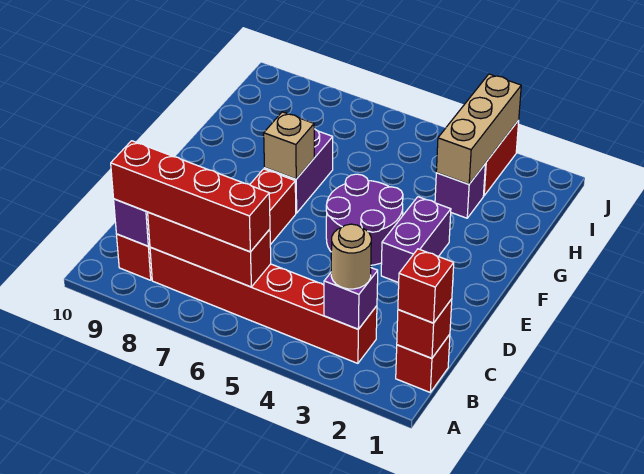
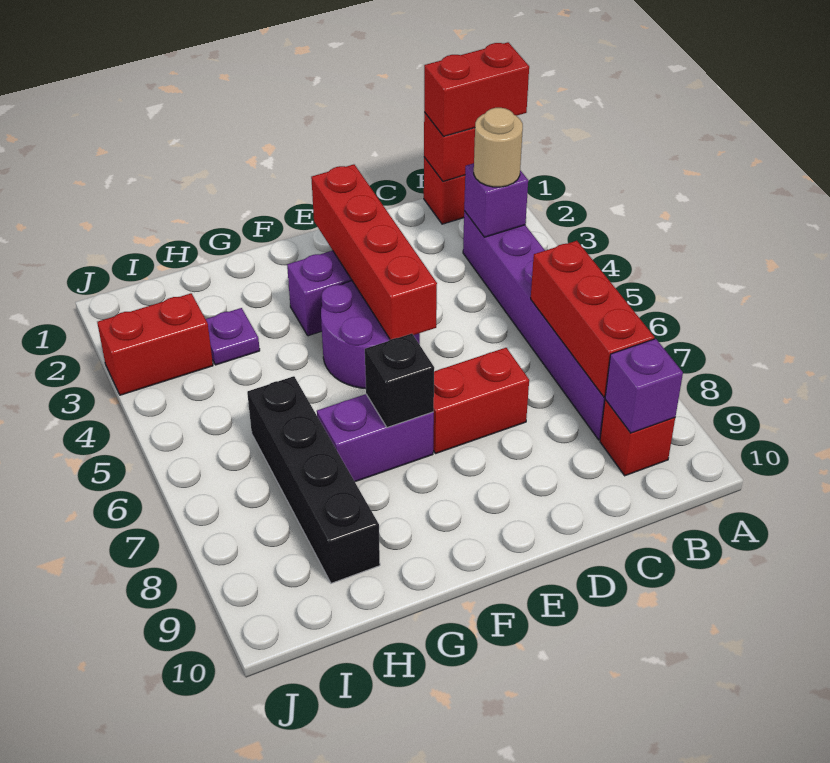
red 1x1 brick [398,249,454,323] -> red 1x2 brick [424,42,529,137]
red 1x6 brick [150,247,377,363] -> purple 1x6 brick [463,211,605,440]
red 1x4 brick [111,141,270,252] -> red 1x4 brick moved to [311,164,437,340]
tan 1x1 brick [264,112,314,179] -> black 1x1 brick [365,334,434,427]
purple 1x1 brick [435,165,485,218] -> purple 1x1 plate [206,308,260,365]
tan 1x3 brick [436,74,521,184] -> none
none -> black 1x4 brick [247,376,380,583]

